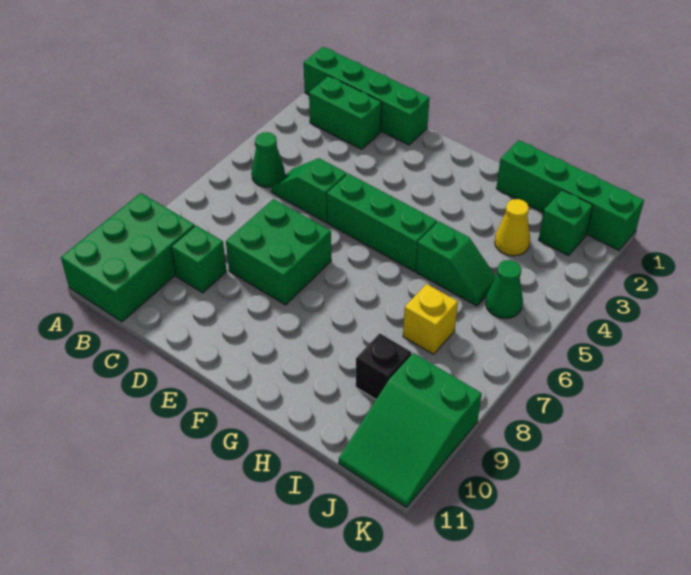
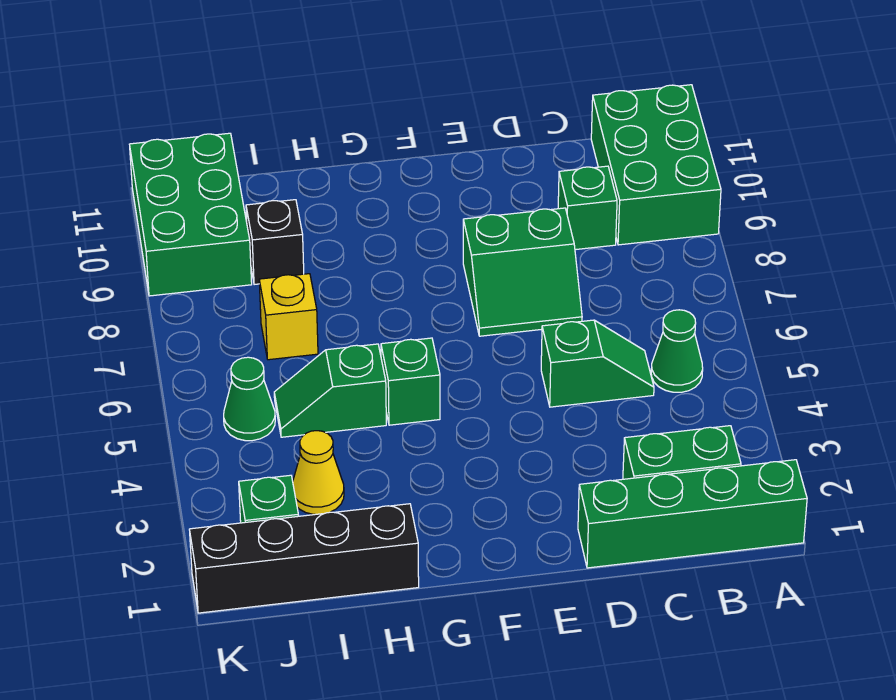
green 2x2 brick [226,199,331,305] -> green 2x2 slope [463,208,582,336]
green 1x3 brick [327,174,437,271] -> green 1x1 brick [381,338,440,425]
green 1x4 brick [496,140,644,250] -> black 1x4 brick [189,504,419,613]
green 2x3 slope [339,353,482,507] -> green 2x3 brick [129,133,252,296]

